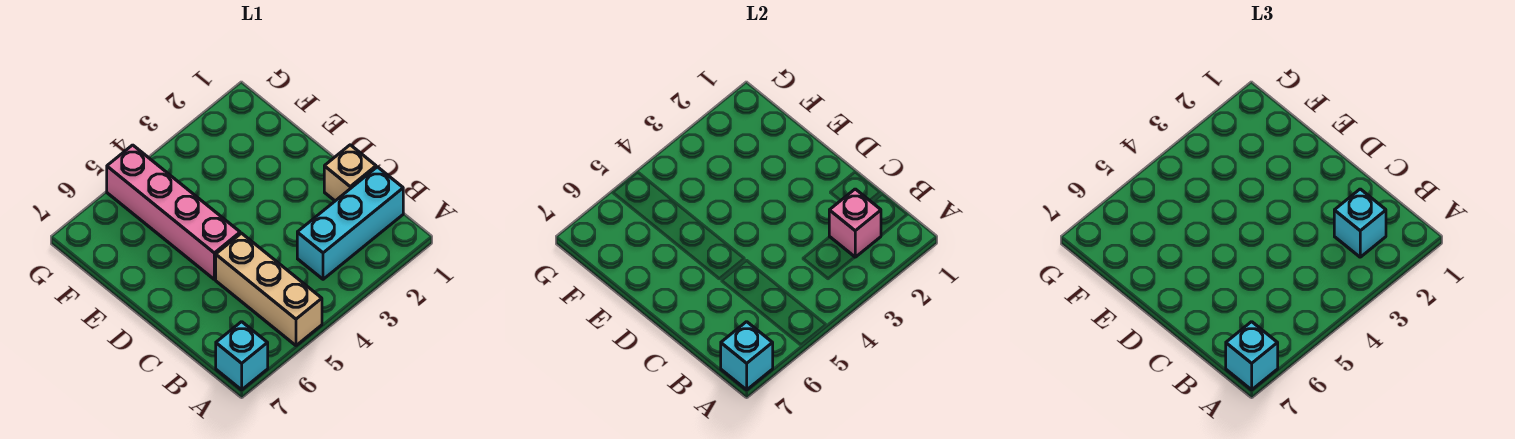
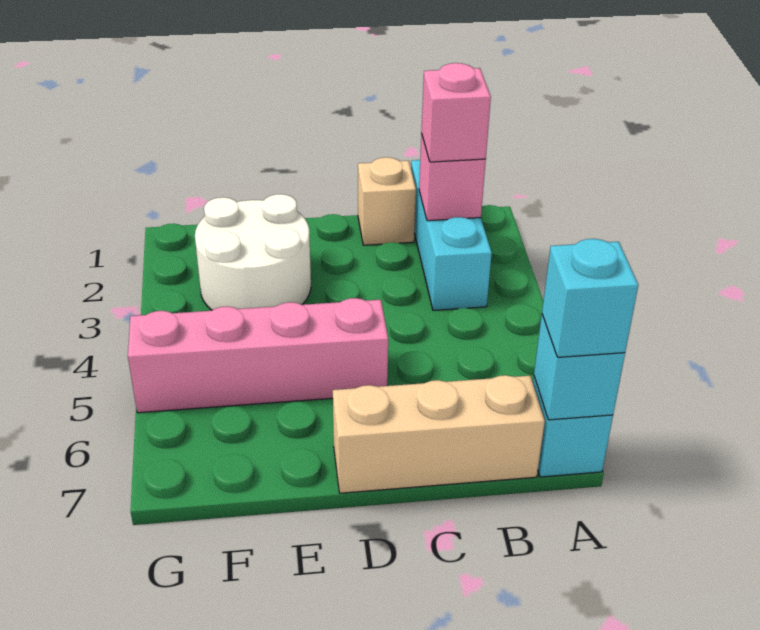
tan 1x3 brick [216,233,322,345] -> tan 1x3 brick moved to [333,375,545,493]
cyan 1x1 brick [1334,189,1386,257] -> pink 1x1 brick [422,63,491,162]
none -> white 2x2 round brick [195,194,311,310]

